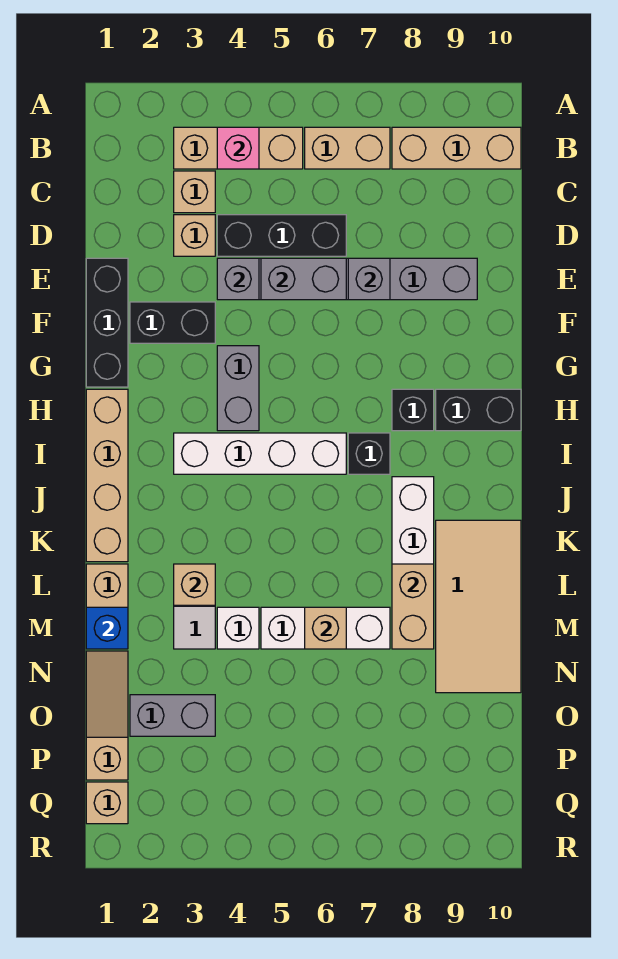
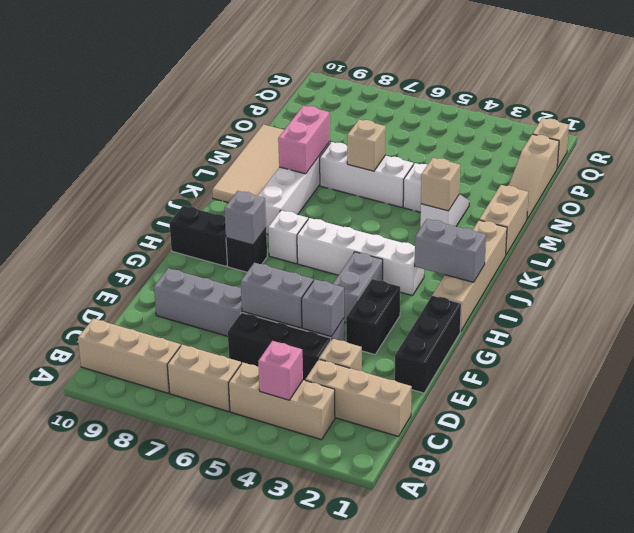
tan 1x1 brick [174,171,215,213] -> tan 1x3 brick [305,359,412,436]
grey 1x1 brick [348,258,390,300] -> grey 1x1 brick moved to [224,191,266,245]
black 1x2 brick [130,302,215,343] -> black 1x2 brick turned to [346,279,400,355]
black 1x1 brick [348,433,390,474] -> white 1x1 brick [268,210,308,264]
tan 1x2 brick [392,564,434,649] -> pink 1x2 brick [278,106,330,174]
blue 1x1 brick [86,607,128,649] -> none
grey 1x2 brick [130,695,215,736] -> grey 1x2 brick moved to [415,219,486,282]

